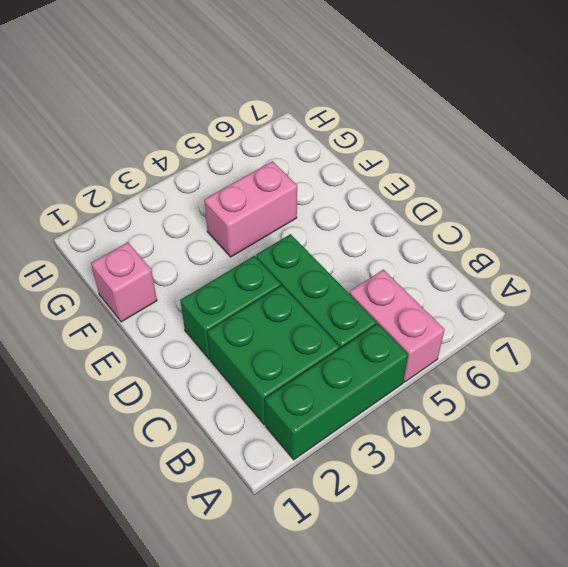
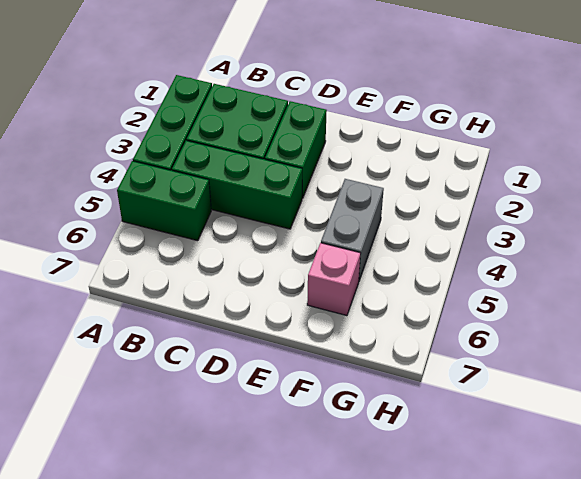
pink 1x2 brick [349,270,445,382] -> green 1x2 brick [117,161,211,241]
pink 1x1 brick [91,242,157,322] -> pink 1x1 brick moved to [307,243,361,316]
pink 1x2 brick [204,161,297,257] -> grey 1x2 brick [321,179,384,281]

